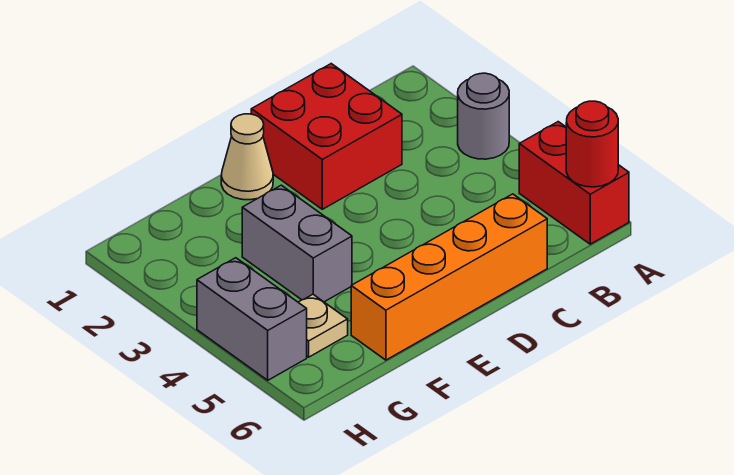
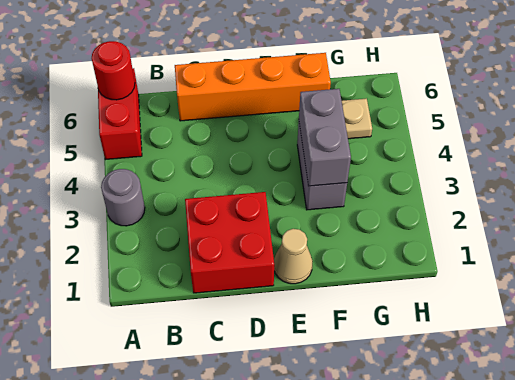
grey 1x2 brick [197,258,307,380] -> grey 1x2 brick moved to [299,89,351,186]

